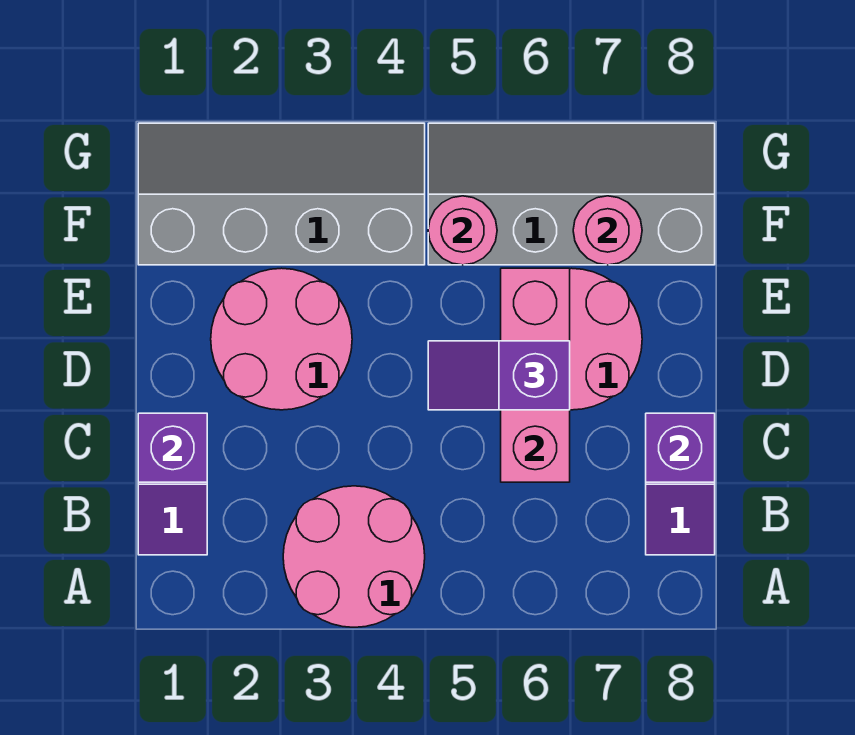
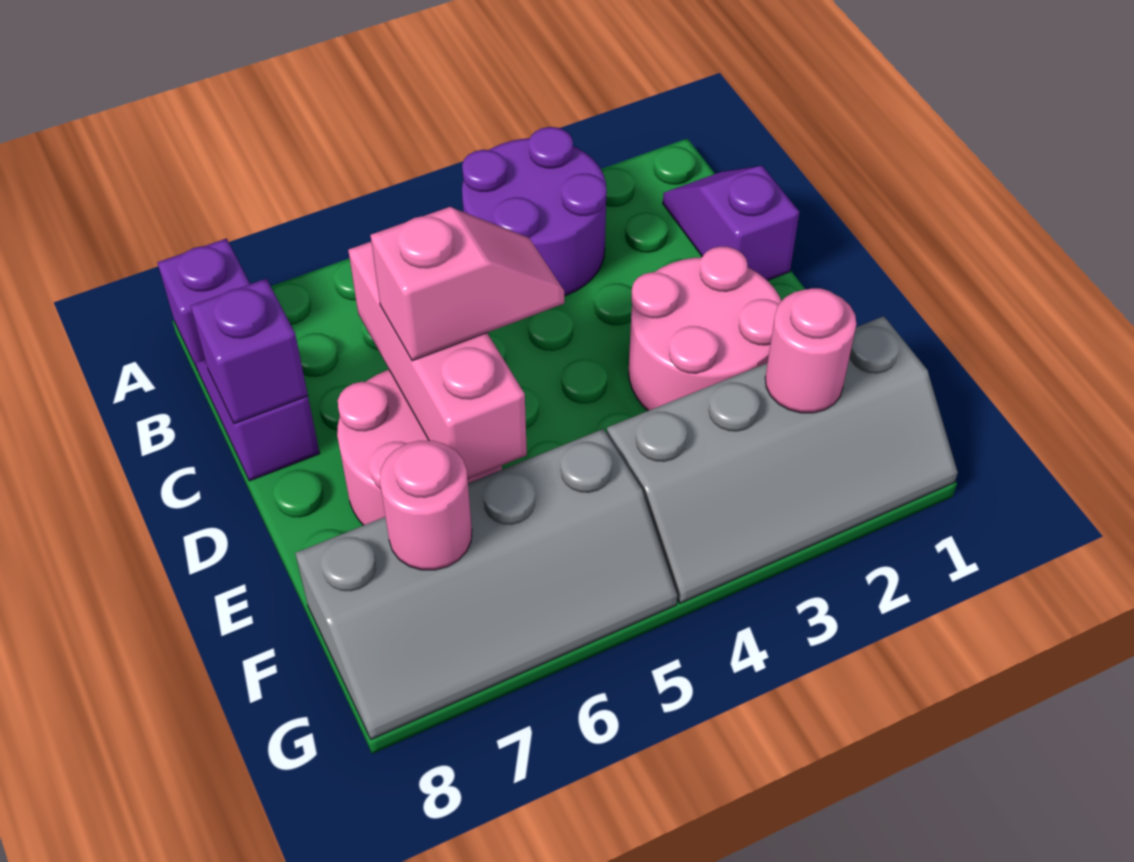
pink 2x2 round brick [283,486,425,627] -> purple 2x2 round brick [462,127,607,296]
purple 1x1 brick [138,413,207,482] -> purple 1x1 brick moved to [157,239,250,370]
purple 1x2 slope [428,341,570,410] -> pink 1x2 slope [371,207,564,361]
pink 1x1 round brick [428,196,497,265] -> pink 1x1 round brick moved to [765,288,856,413]

